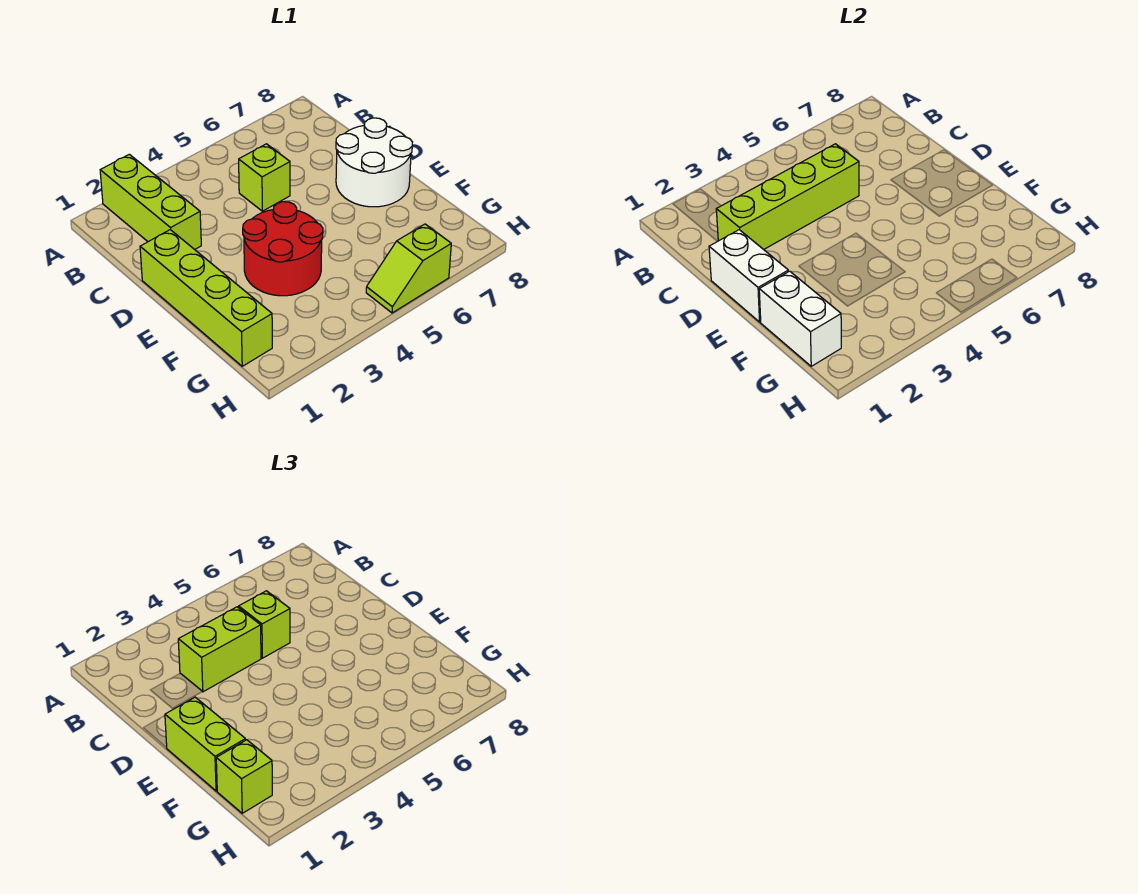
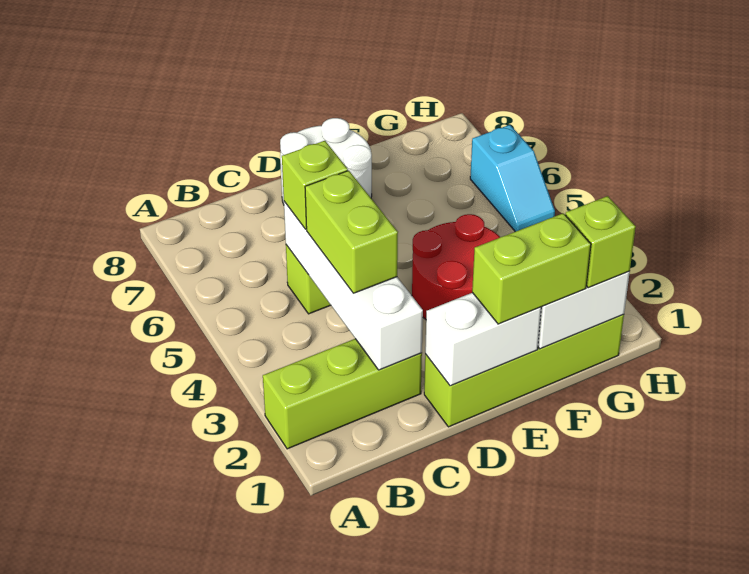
lime 1x4 brick [716,144,859,250] -> white 1x4 brick [284,202,423,370]
lime 1x2 slope [366,224,451,313] -> cyan 1x2 slope [470,125,555,232]

